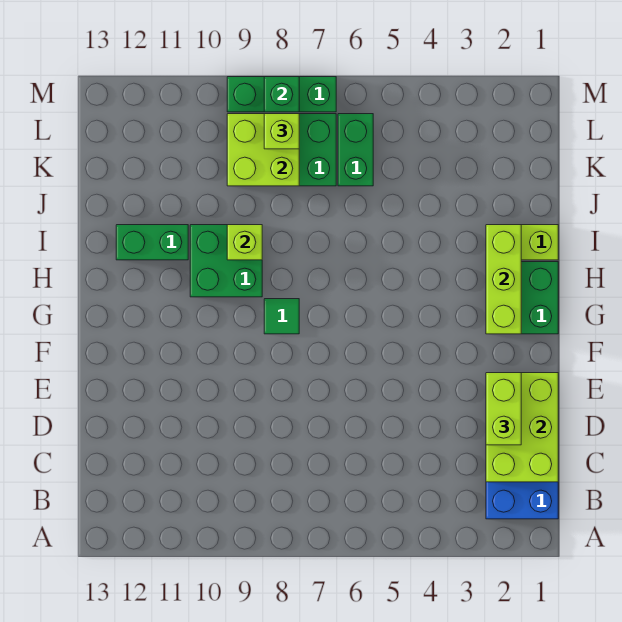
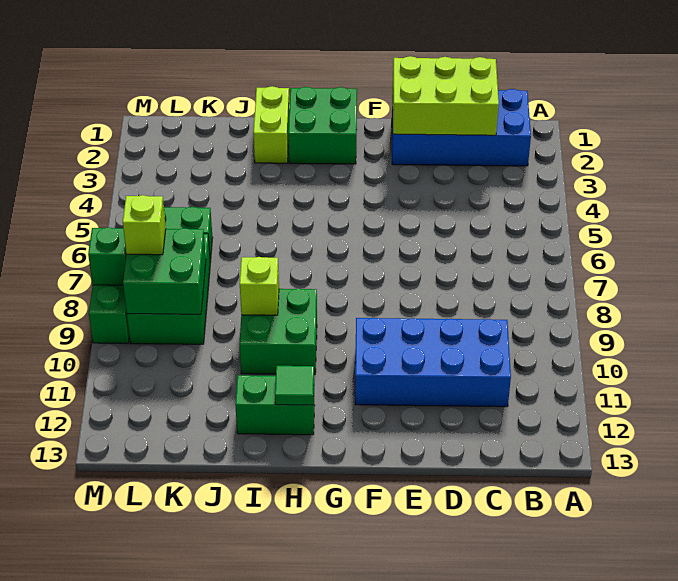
none -> blue 2x4 brick [355,318,511,407]
lime 1x2 brick [486,373,521,445] -> none
lime 1x3 brick [486,225,521,334] -> none
green 1x1 tile [264,299,299,334] -> green 1x1 tile moved to [275,366,314,405]
green 1x2 brick [116,225,188,260] -> green 1x2 brick turned to [235,375,315,435]
lime 2x2 brick [227,114,299,186] -> green 2x2 brick [123,228,206,314]

